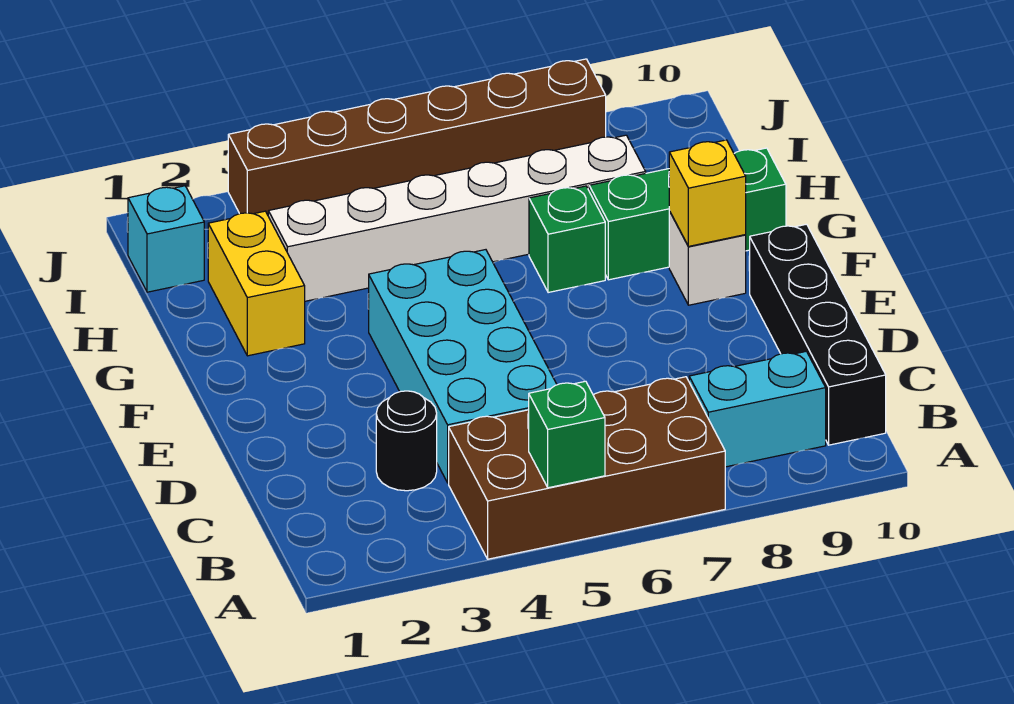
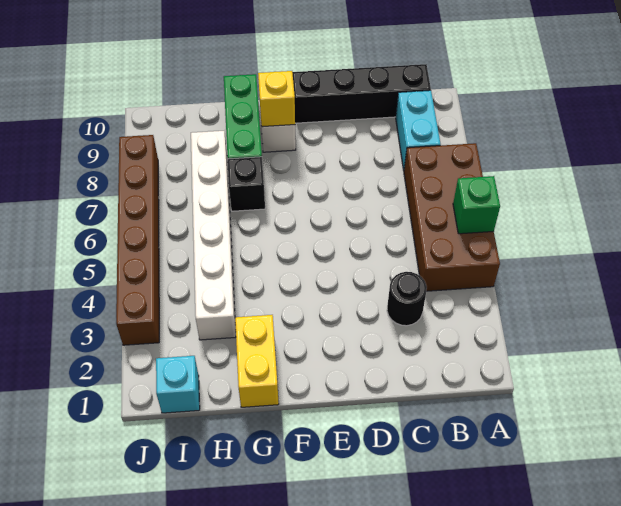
cyan 2x4 brick [369,250,557,483] -> none
yellow 1x2 brick [208,211,305,356] -> yellow 1x2 brick turned to [235,315,279,407]
green 1x1 brick [529,186,605,293] -> black 1x1 brick [228,157,265,211]

